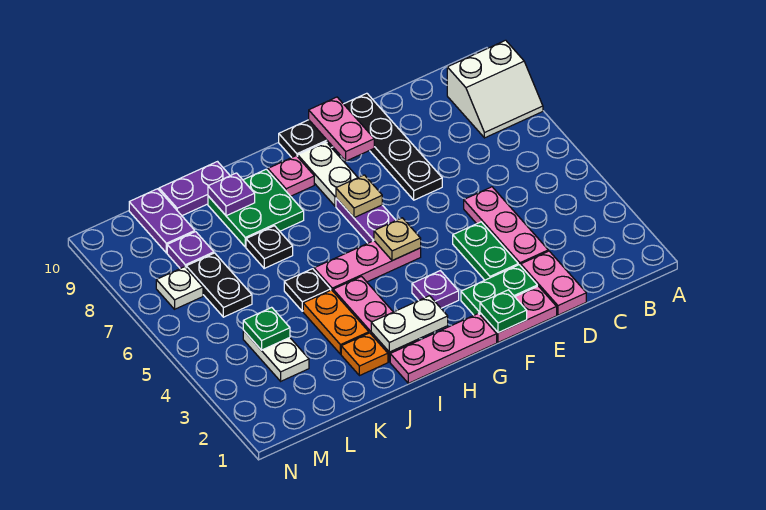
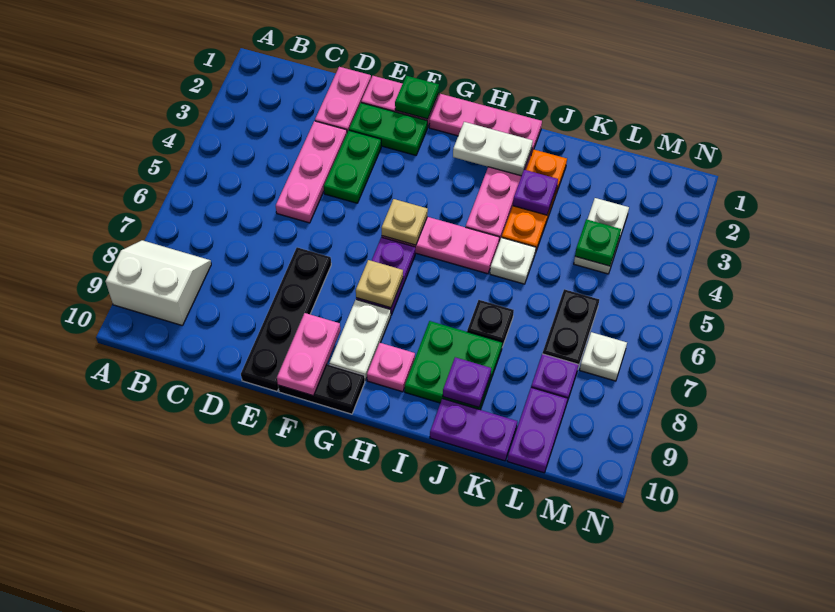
purple 1x1 plate [412,271,459,308] -> purple 1x1 plate moved to [513,170,558,215]
black 1x1 plate [284,269,331,311] -> white 1x1 plate [490,238,536,284]

